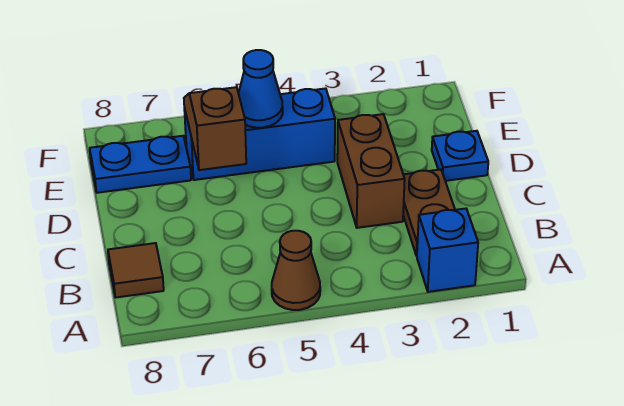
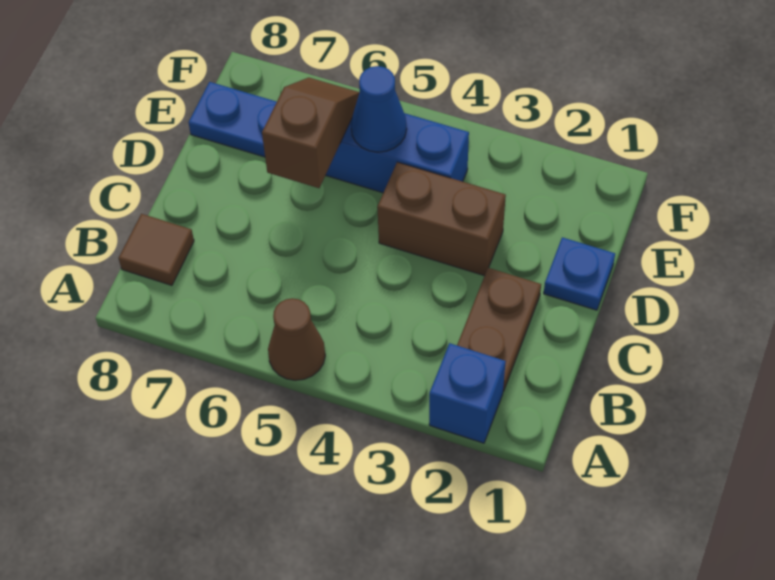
brown 1x2 brick [337,114,405,228] -> brown 1x2 brick turned to [377,162,506,276]

